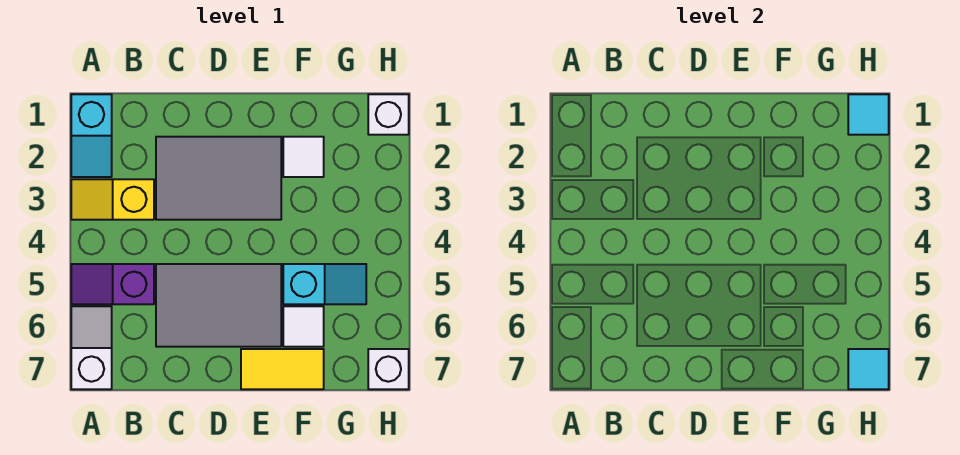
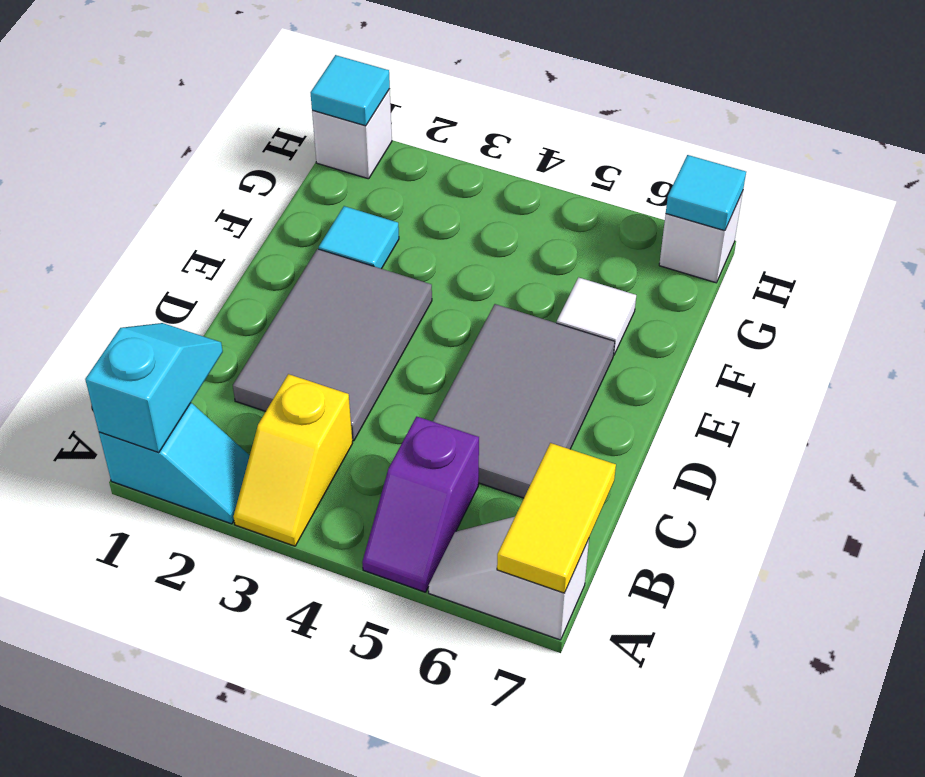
yellow 1x2 tile [241,349,324,389] -> yellow 1x2 tile moved to [497,443,616,593]
white 1x1 tile [283,137,324,177] -> cyan 1x1 tile [319,206,399,269]
cyan 1x2 slope [283,264,366,304] -> cyan 1x2 slope moved to [85,323,223,453]

